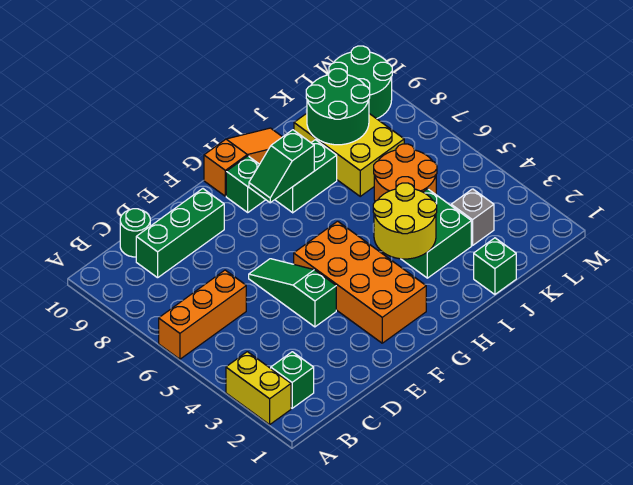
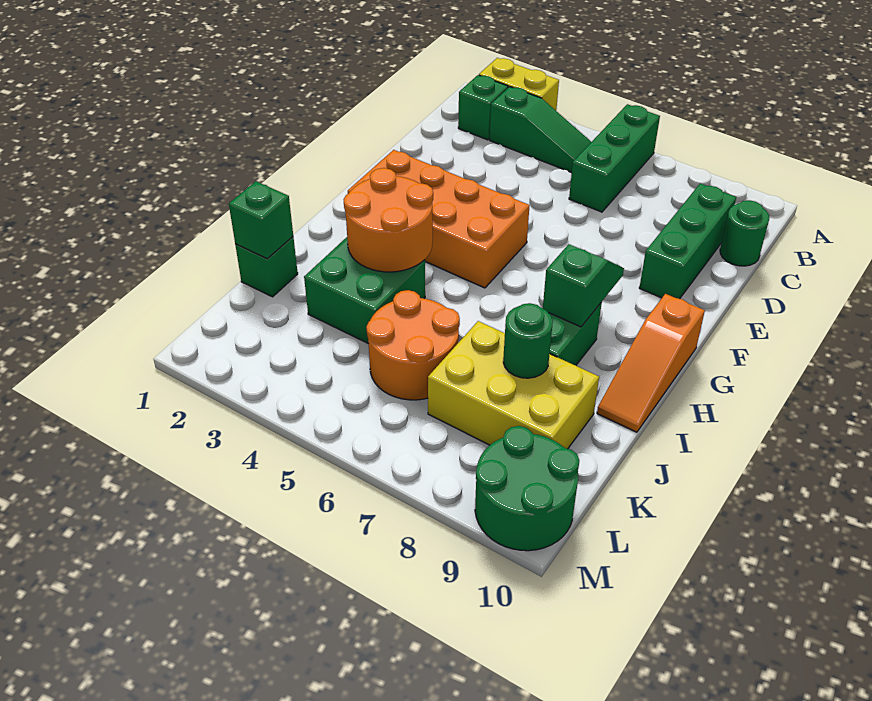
orange 1x3 brick [159,270,246,359] -> green 1x3 brick [569,104,660,212]
green 1x3 slope [249,259,336,327] -> green 1x3 slope moved to [490,87,591,172]
green 1x1 brick [226,156,266,212] -> green 1x1 brick moved to [229,181,293,259]
yellow 2x2 round brick [373,183,437,259] -> orange 2x2 round brick [344,168,433,272]
green 2x2 round brick [306,69,370,145] -> green 1x1 round brick [503,303,553,378]
grey 1x1 brick [451,189,494,246] -> none

